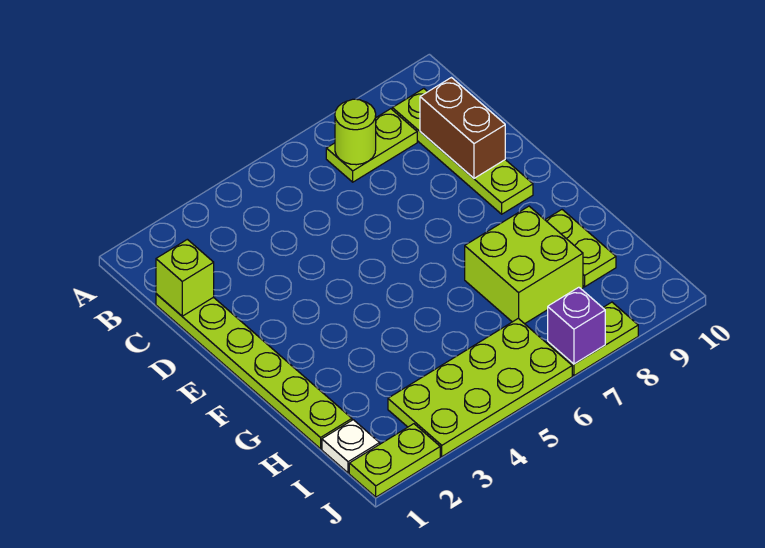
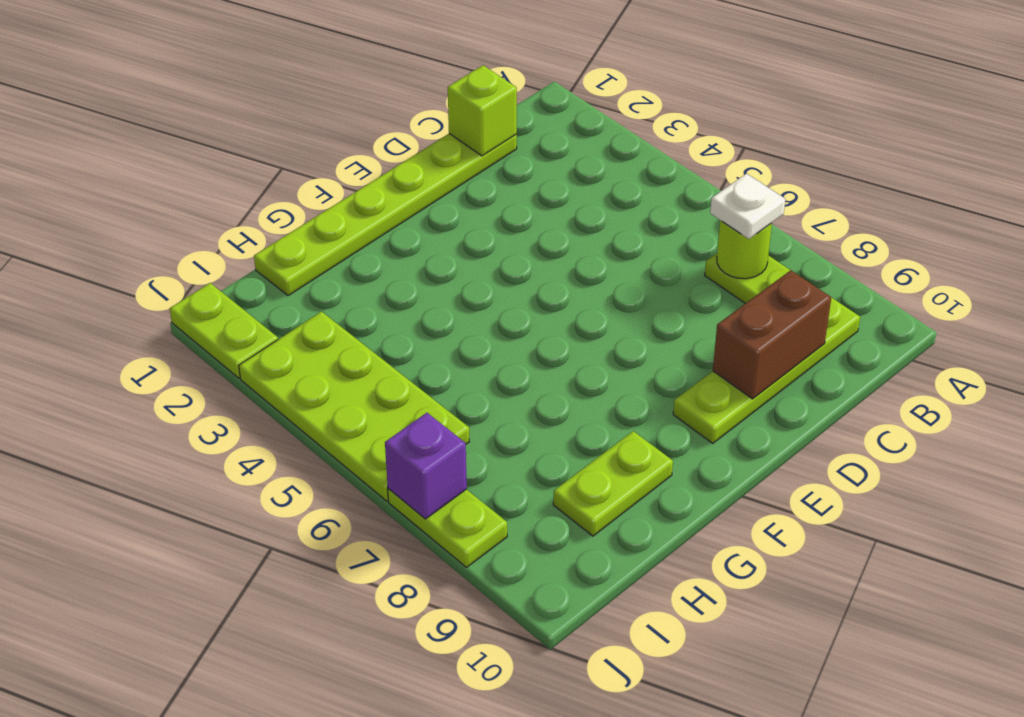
lime 2x2 brick [465,206,583,324] -> none
white 1x1 plate [322,420,380,473] -> white 1x1 plate moved to [710,174,785,239]

